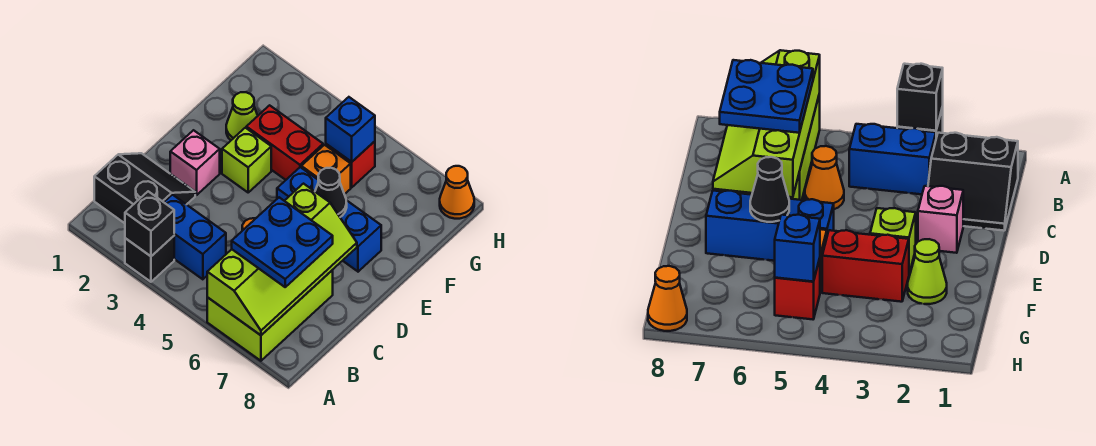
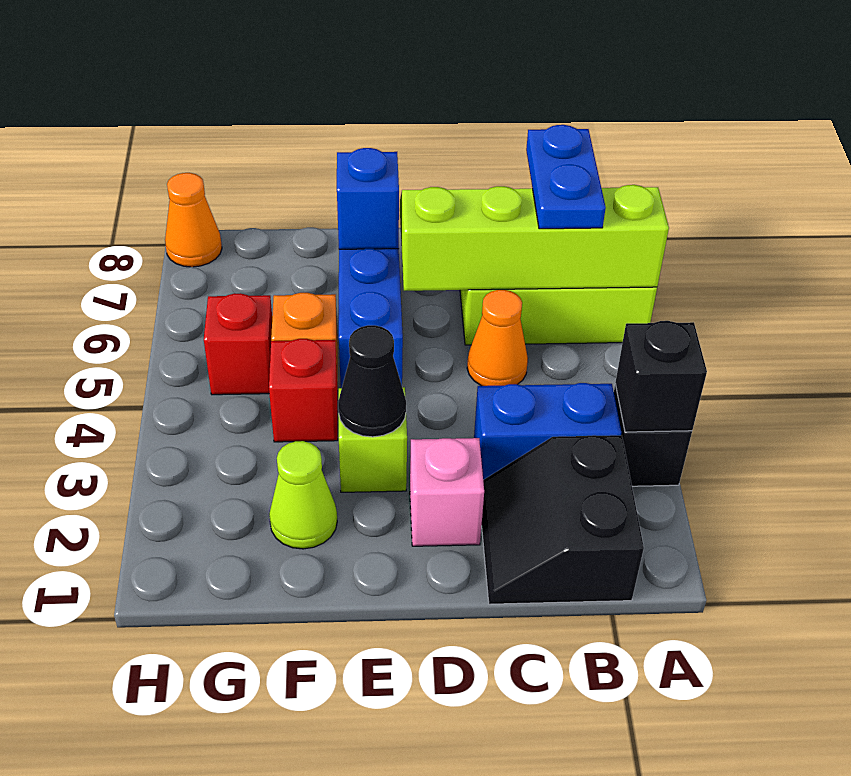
blue 1x2 brick [164,195,226,279] -> blue 1x2 brick turned to [474,383,621,480]
blue 2x2 plate [232,197,333,287] -> blue 1x2 plate [526,125,606,229]
black 1x1 cone [315,168,347,217] -> black 1x1 cone moved to [338,325,406,437]
red 1x2 brick [246,105,323,180] -> red 1x1 brick [269,339,338,442]
blue 1x1 brick [326,97,375,162] -> blue 1x1 brick moved to [337,148,399,249]

